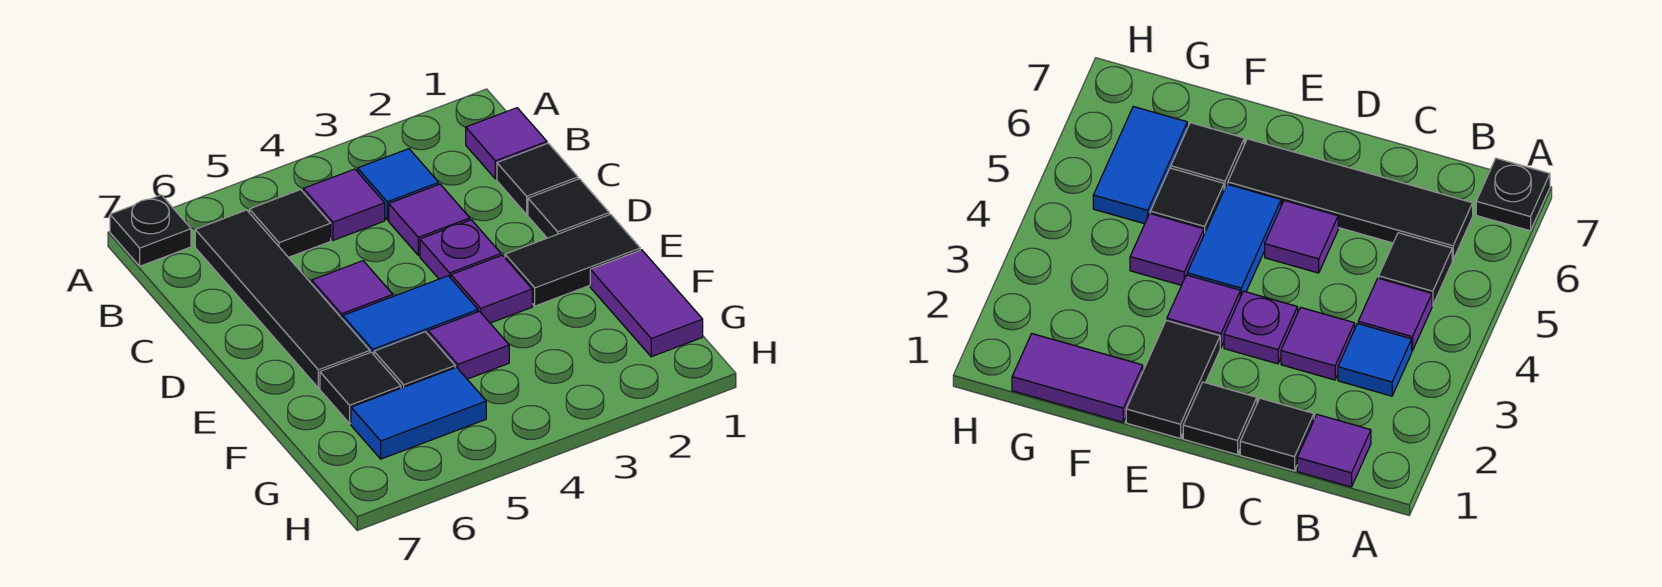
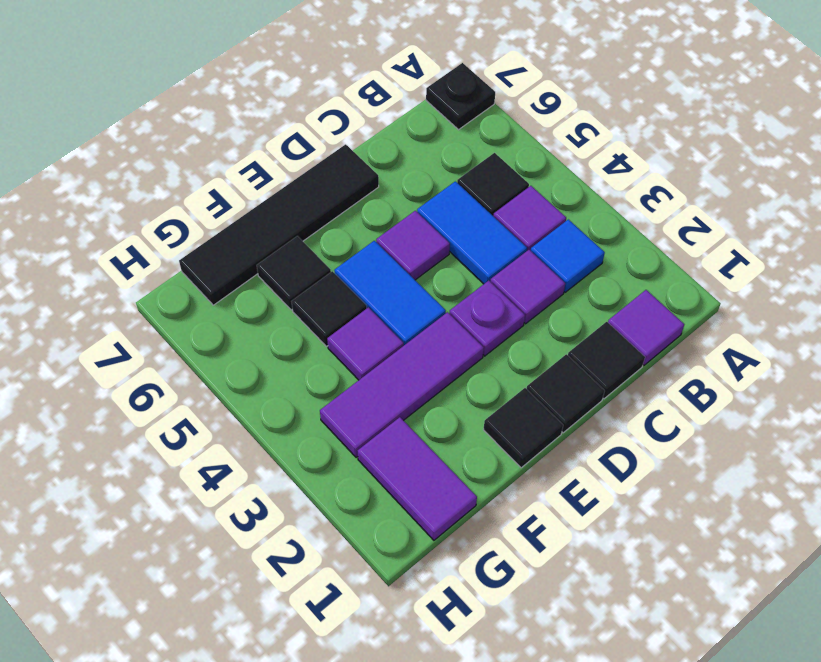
black 1x4 tile [195,210,370,388] -> black 1x4 tile moved to [179,144,379,305]
black 1x2 tile [505,214,640,306] -> black 1x1 tile [483,388,563,468]
purple 1x1 tile [451,255,532,323] -> purple 1x3 tile [320,312,484,457]
purple 1x2 tile [590,250,703,357] -> purple 1x2 tile turned to [358,417,477,540]
blue 1x2 tile [351,367,486,459] -> blue 1x2 tile moved to [417,181,527,284]

